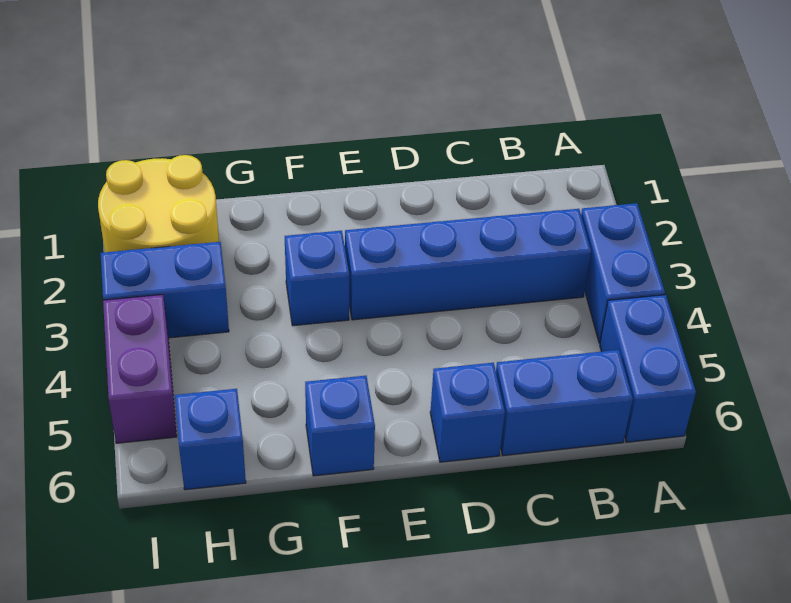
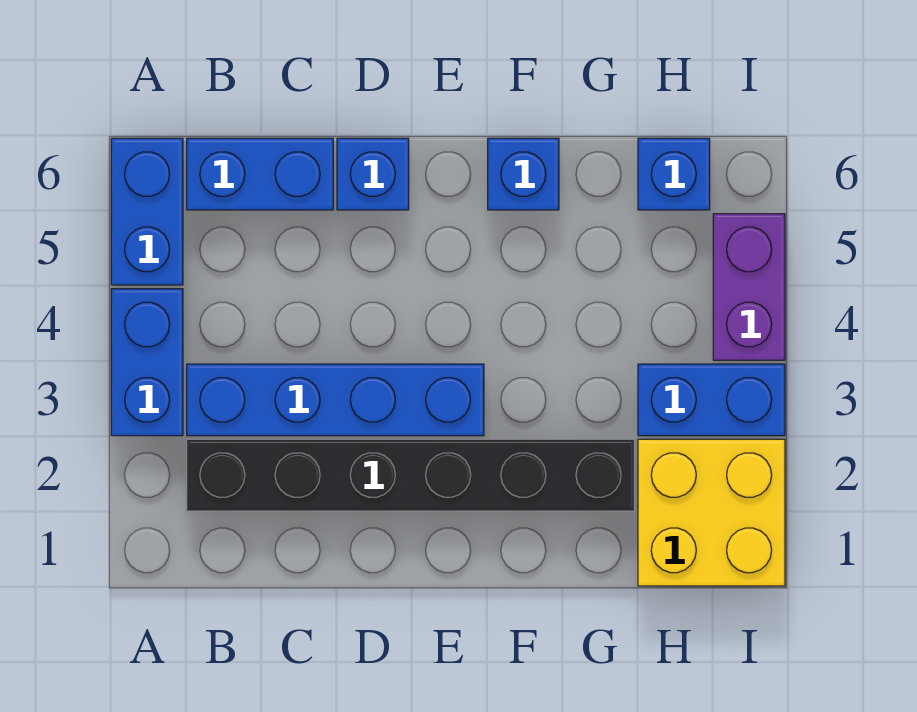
none -> black 1x6 brick [187,439,634,511]
blue 1x1 brick [285,231,349,326] -> none
yellow 2x2 round brick [98,155,219,252] -> yellow 2x2 brick [638,439,785,586]

